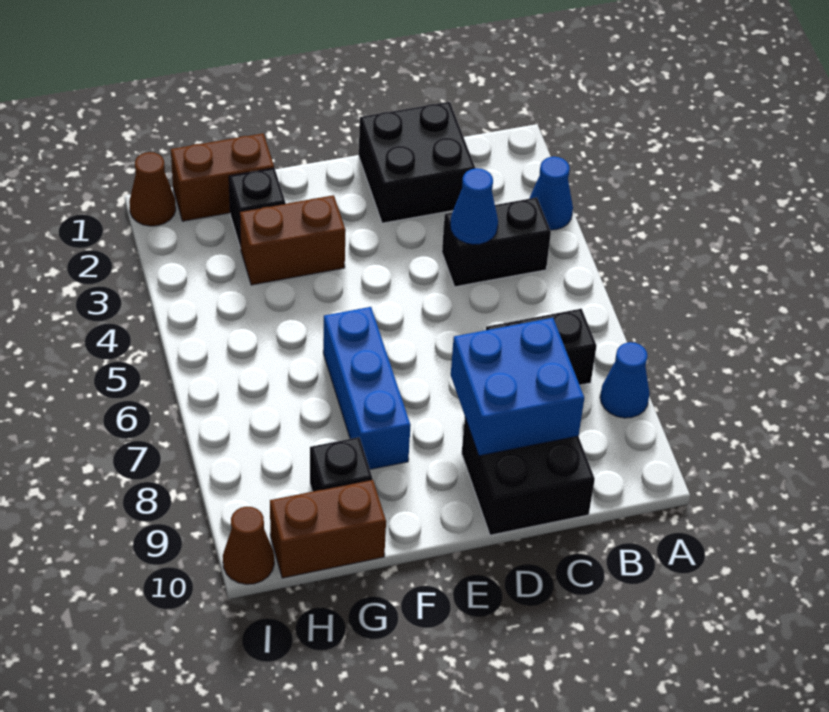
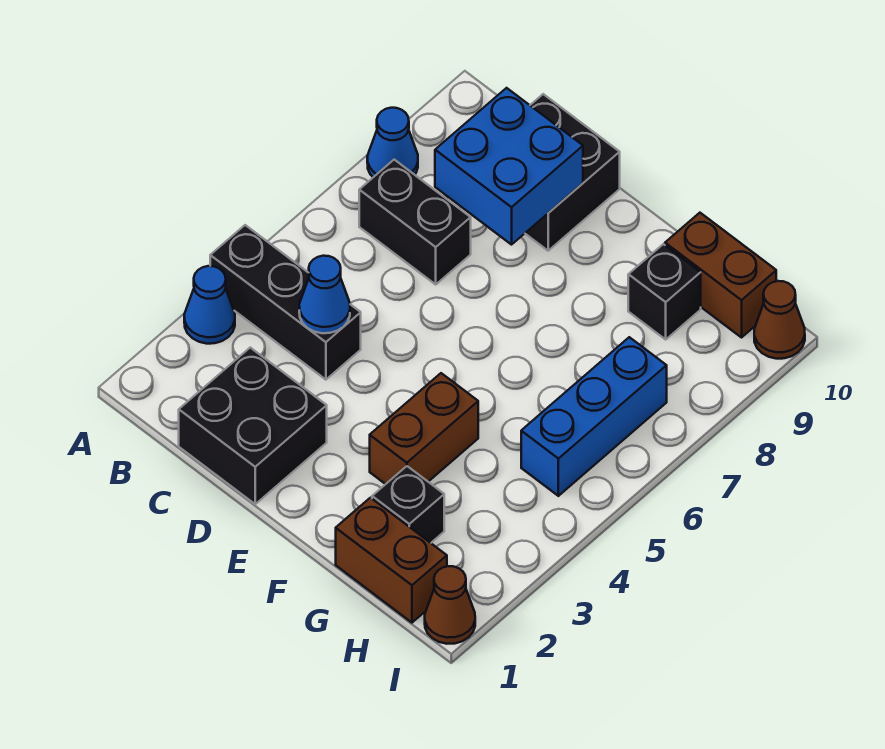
black 1x2 brick [442,197,551,287] -> black 1x3 brick [210,225,361,380]
brown 1x2 brick [240,195,346,285] -> brown 1x2 brick turned to [370,373,478,484]
blue 1x3 brick [323,307,411,469] -> blue 1x3 brick moved to [521,337,667,496]

